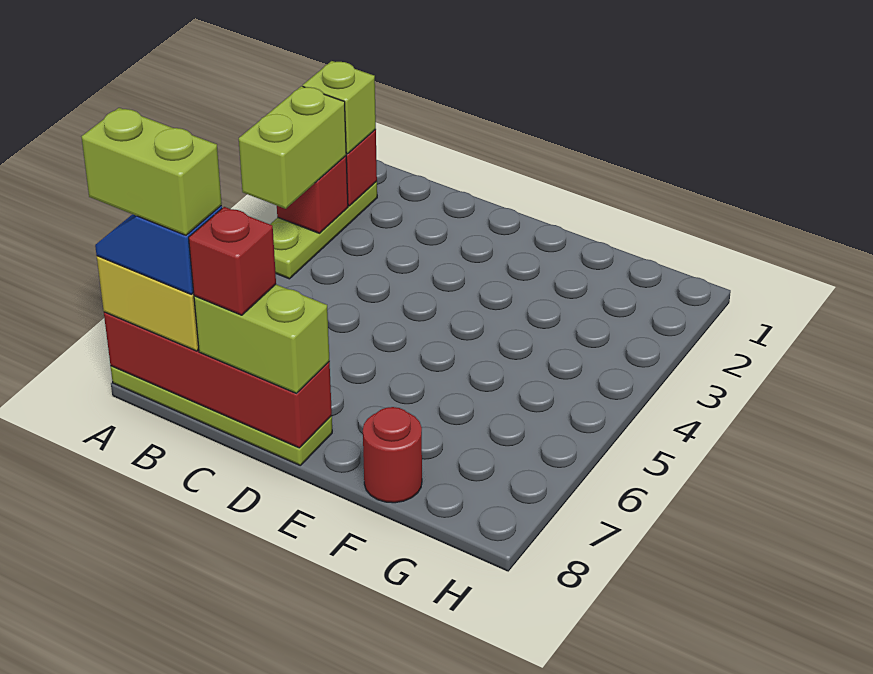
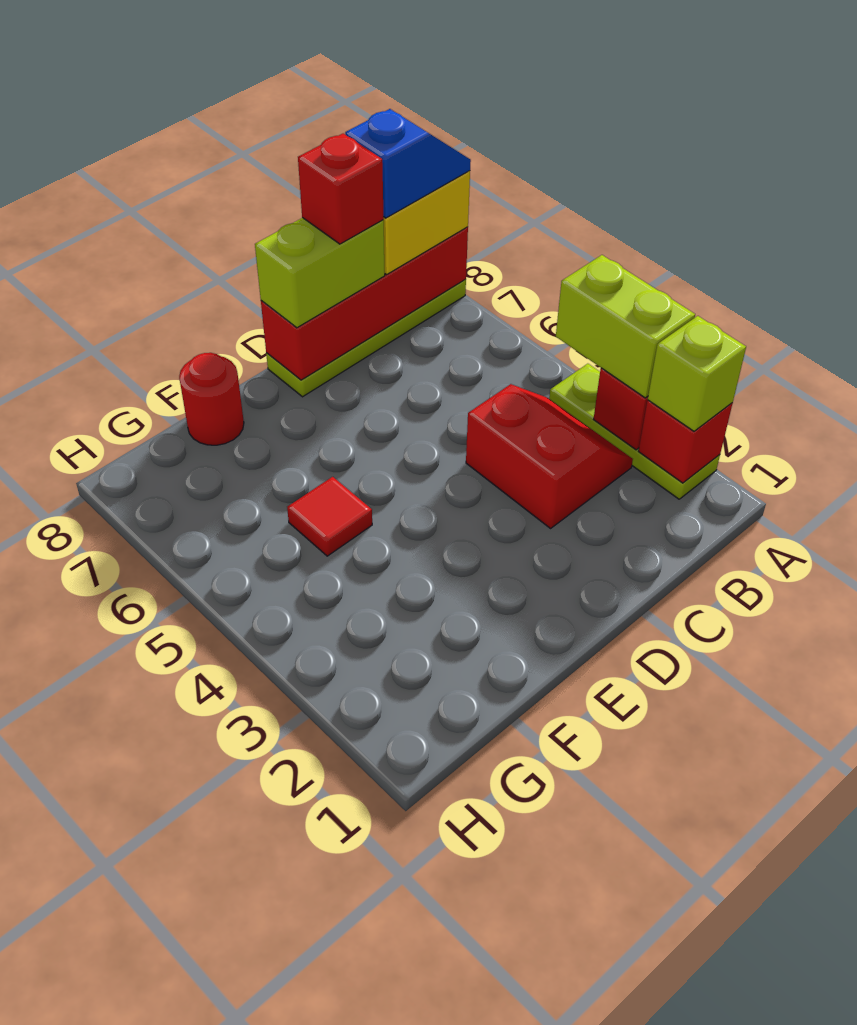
lime 1x2 brick [82,108,222,235] -> none
none -> red 2x2 slope [466,384,633,528]
none -> red 1x1 tile [287,477,372,556]

